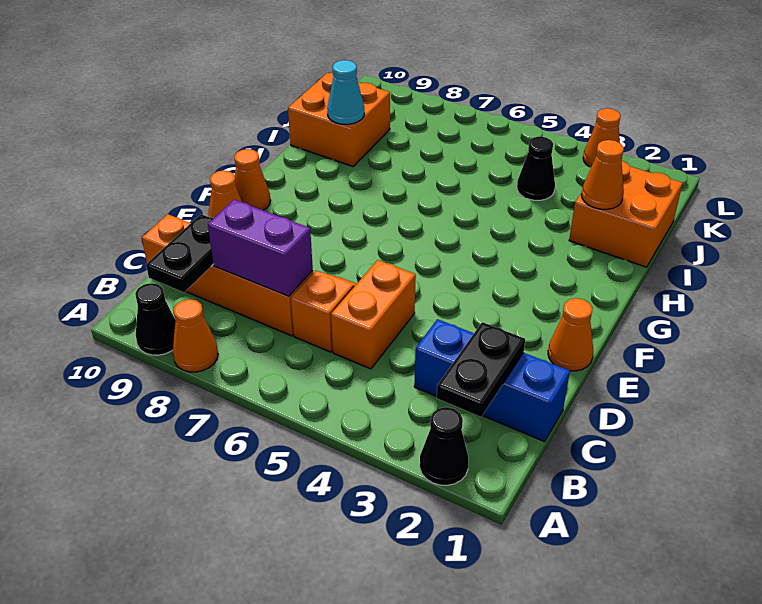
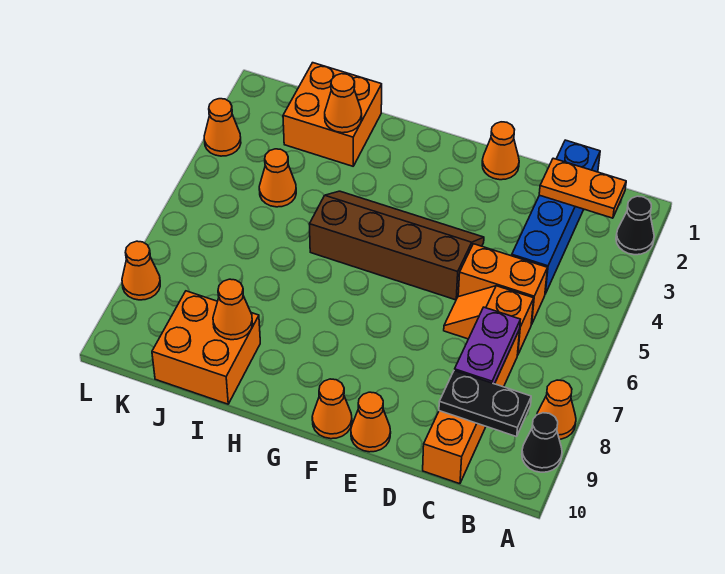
black 1x2 plate [437,322,525,417] -> orange 1x2 plate [539,158,626,218]
blue 1x3 brick [414,319,570,442] -> blue 1x4 brick [512,140,600,294]
purple 1x2 brick [208,200,313,296] -> purple 1x2 plate [454,307,520,384]
none -> brown 2x4 slope [310,191,484,300]
cyan 1x1 cone [327,60,364,124] -> orange 1x1 cone [213,279,253,340]
black 1x1 cone [517,137,555,200] -> orange 1x1 cone [259,149,296,207]
none -> orange 1x1 cone [122,241,160,300]

